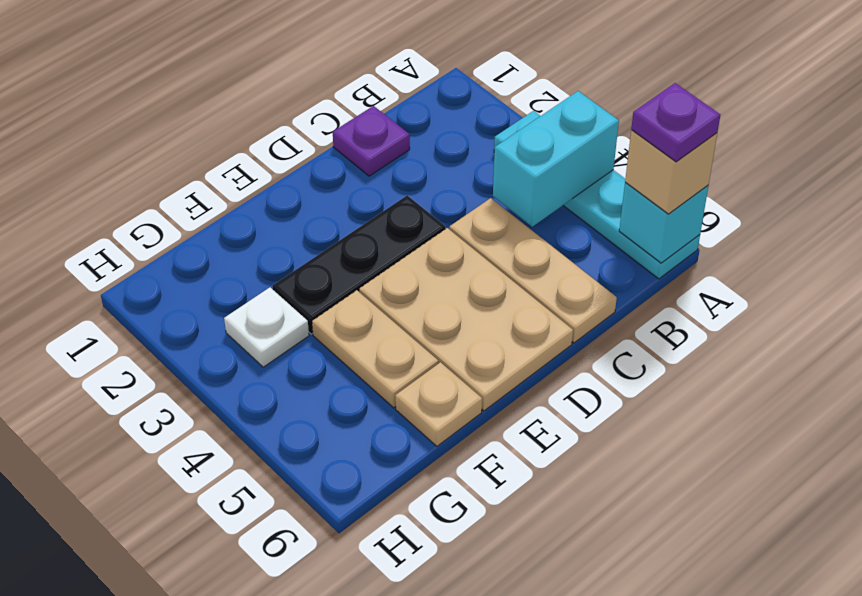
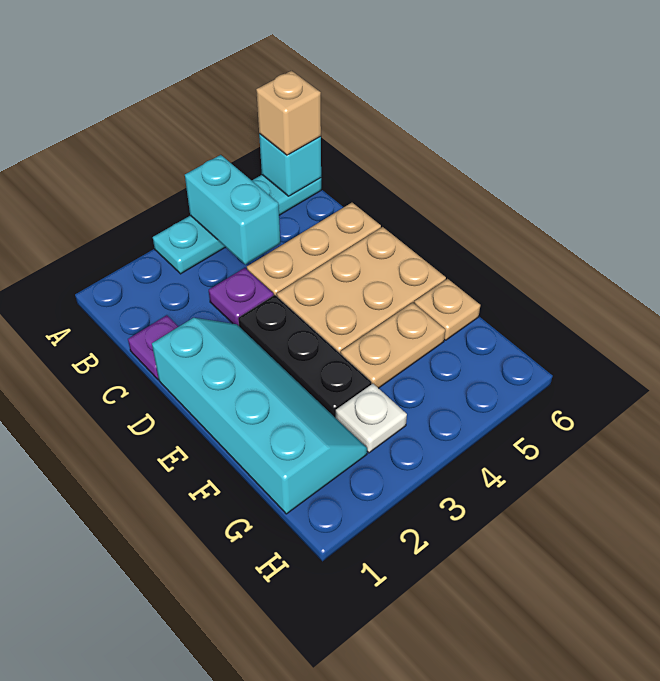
purple 1x1 plate [631,83,720,162] -> purple 1x1 plate moved to [209,268,274,326]
none -> cyan 2x4 slope [152,318,367,514]

